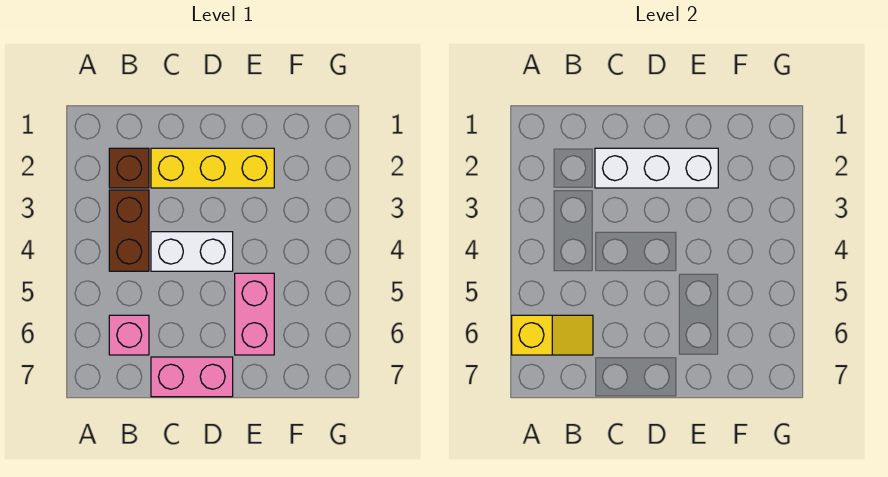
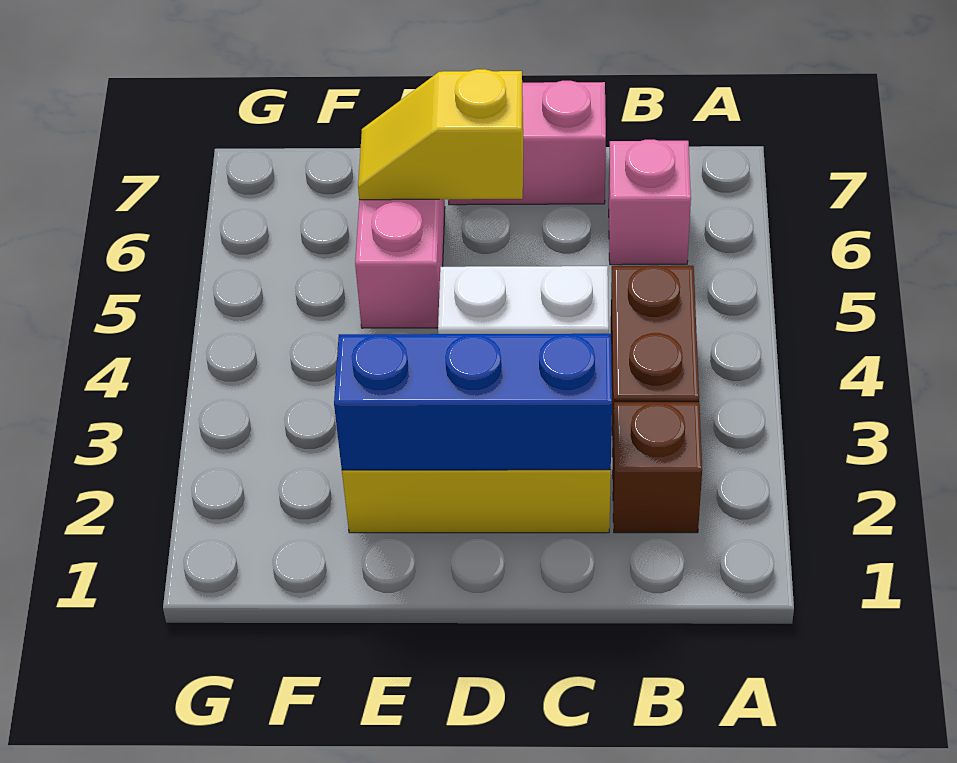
yellow 1x2 slope [512,315,593,355] -> yellow 1x2 slope moved to [358,69,523,200]
white 1x3 brick [595,148,718,188] -> blue 1x3 brick [334,334,612,470]

